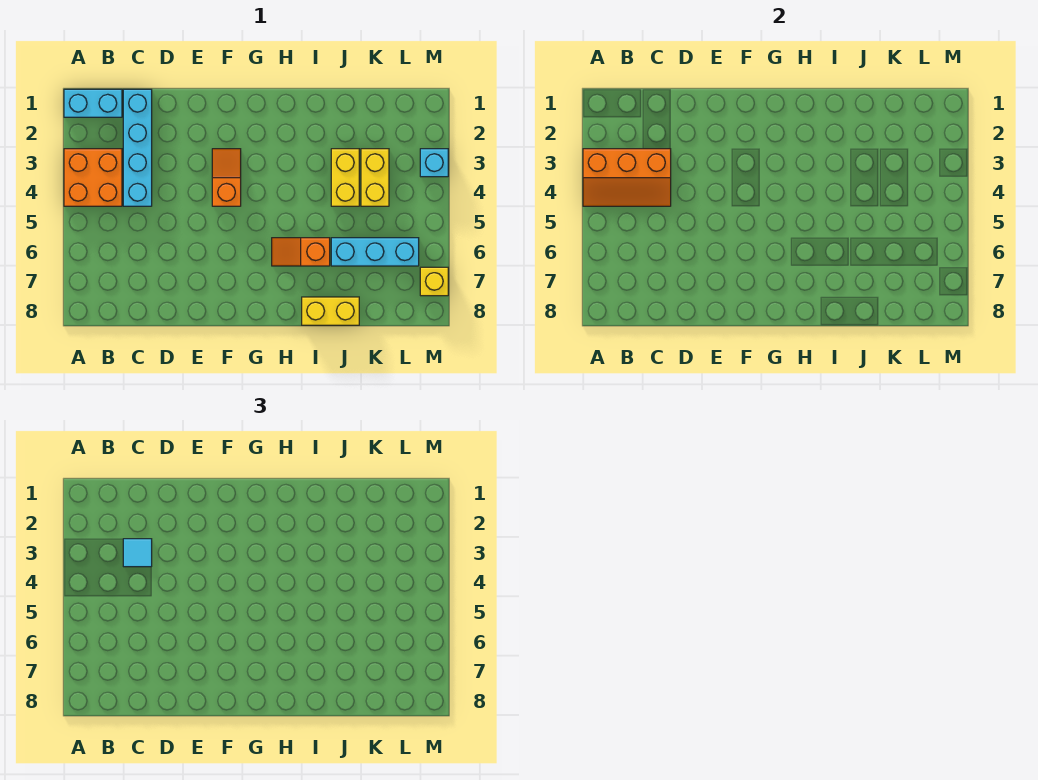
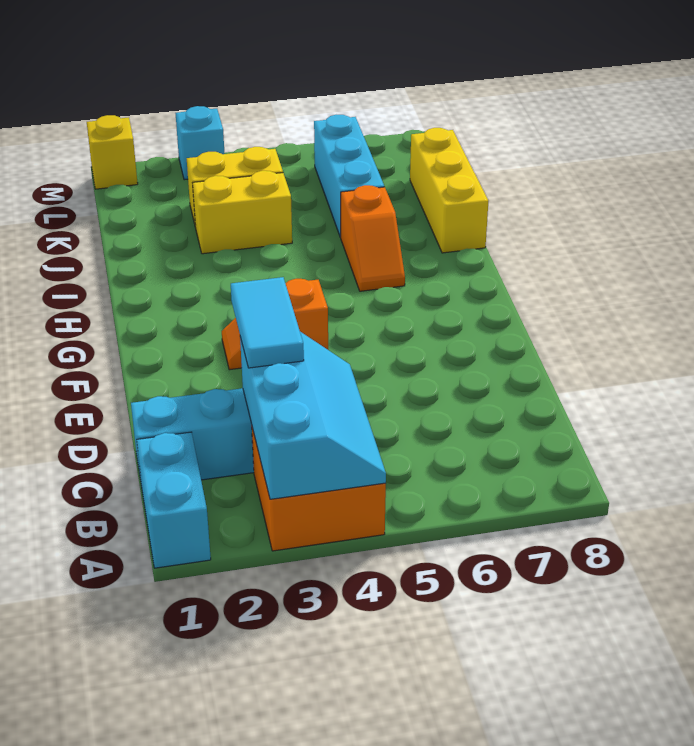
orange 2x3 slope [583,149,671,206] -> cyan 2x3 slope [240,332,386,499]
cyan 1x1 tile [123,539,152,567] -> cyan 1x2 tile [231,277,304,368]
yellow 1x2 brick [302,297,359,325] -> yellow 1x3 brick [410,128,488,253]
yellow 1x1 brick [420,267,448,296] -> yellow 1x1 brick moved to [87,115,138,189]

